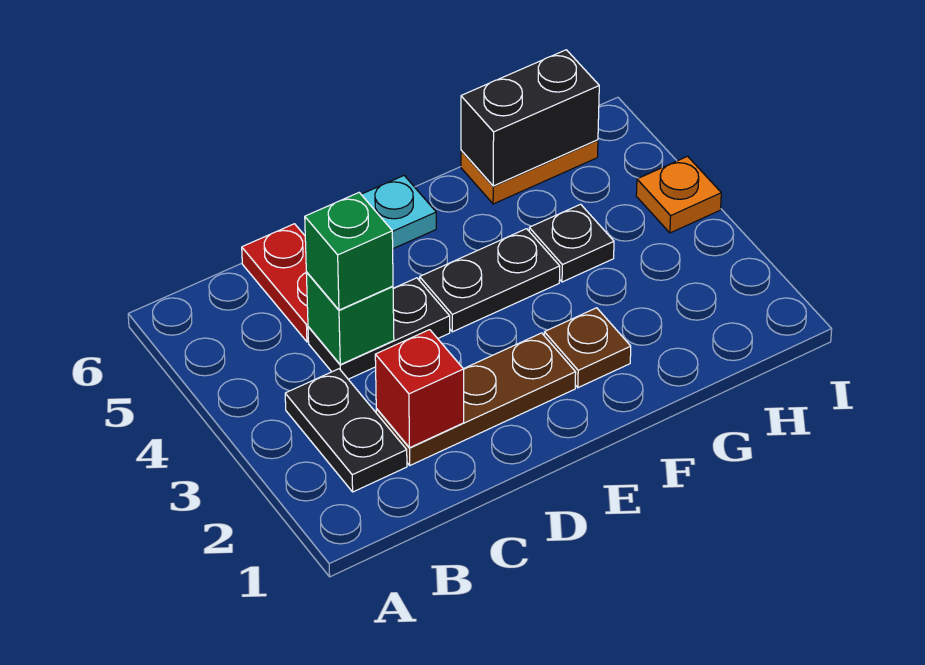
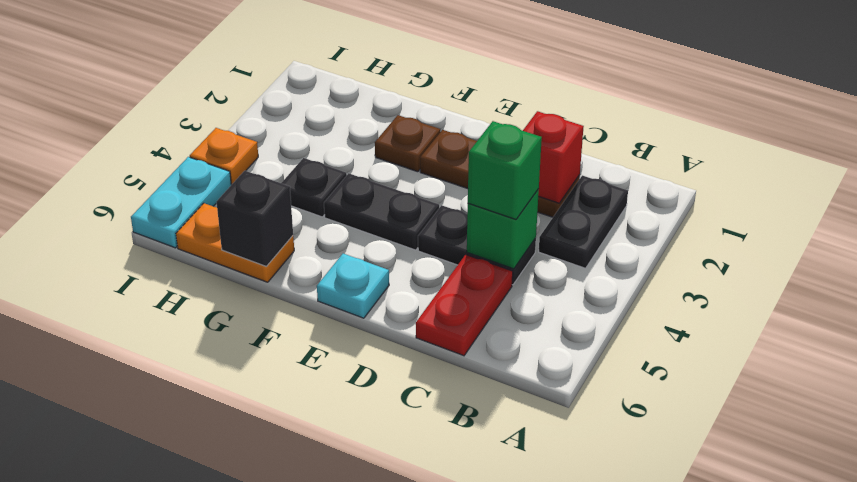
black 1x2 brick [461,50,599,186] -> black 1x1 brick [217,171,293,267]
none -> cyan 1x2 plate [131,157,231,248]

